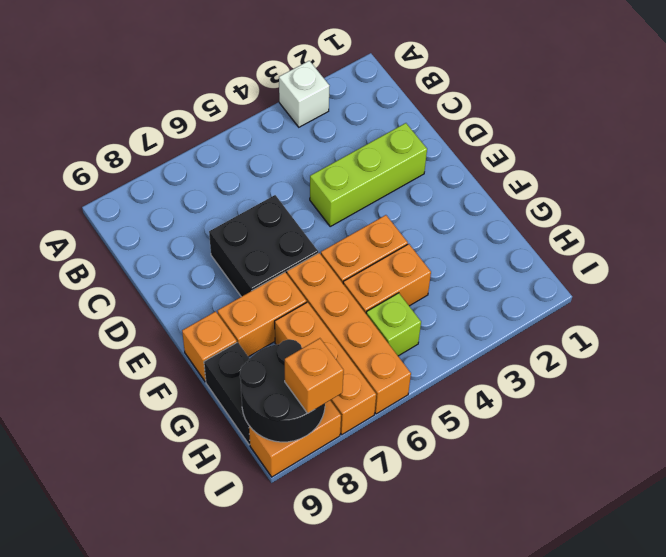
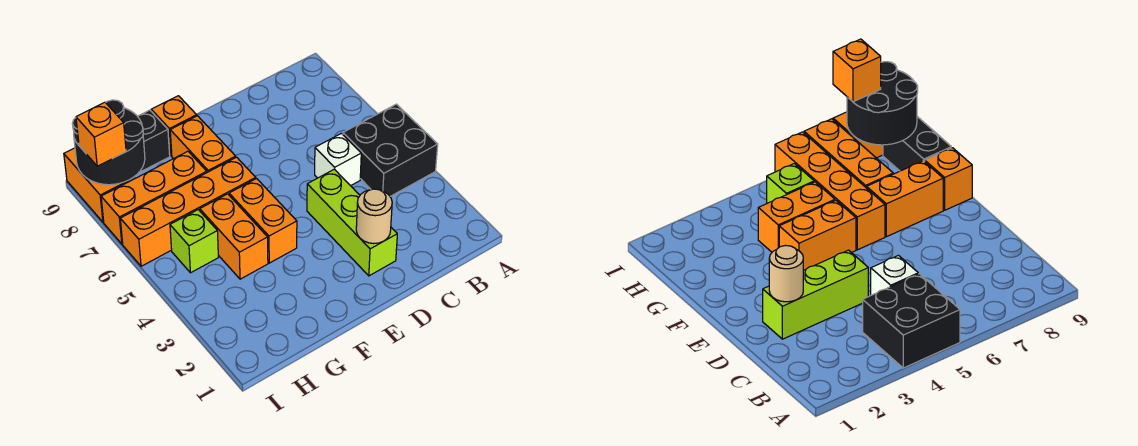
white 1x1 brick [279,61,329,127] -> white 1x1 brick moved to [315,133,361,186]
none -> tan 1x1 round brick [356,189,392,244]
black 2x2 brick [209,195,318,297] -> black 2x2 brick moved to [343,104,438,196]

